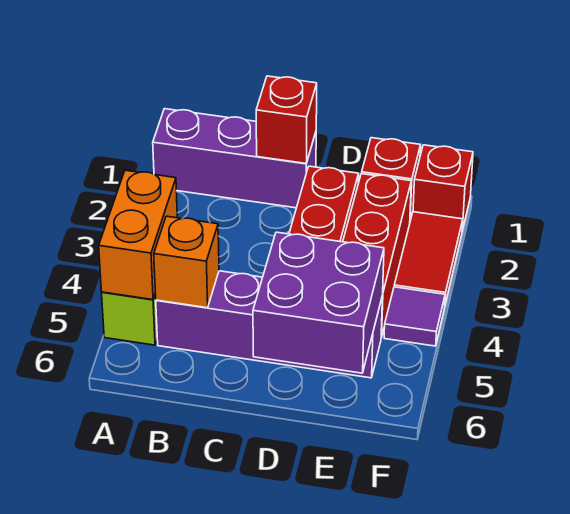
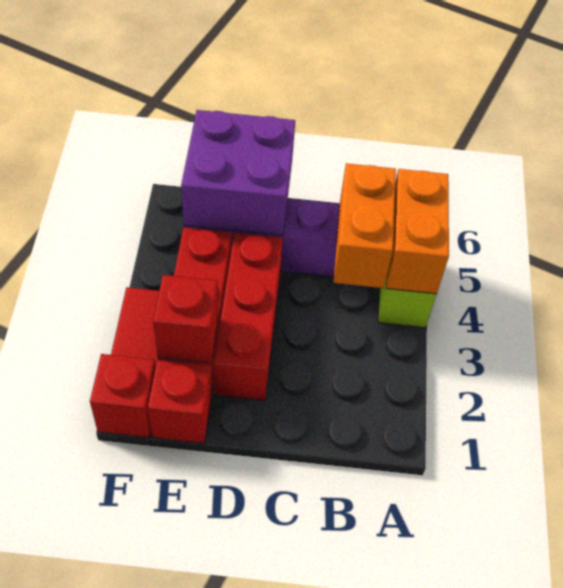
purple 1x3 brick [153,109,316,208] -> none
orange 1x1 brick [154,216,219,308] -> orange 1x2 brick [334,163,396,288]
red 1x1 brick [256,76,317,163] -> red 1x1 brick moved to [153,275,218,363]
purple 1x1 tile [384,287,445,346] -> none

